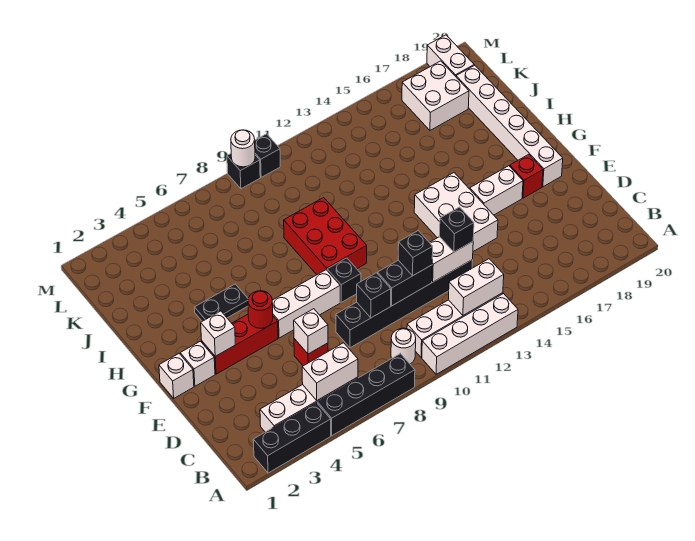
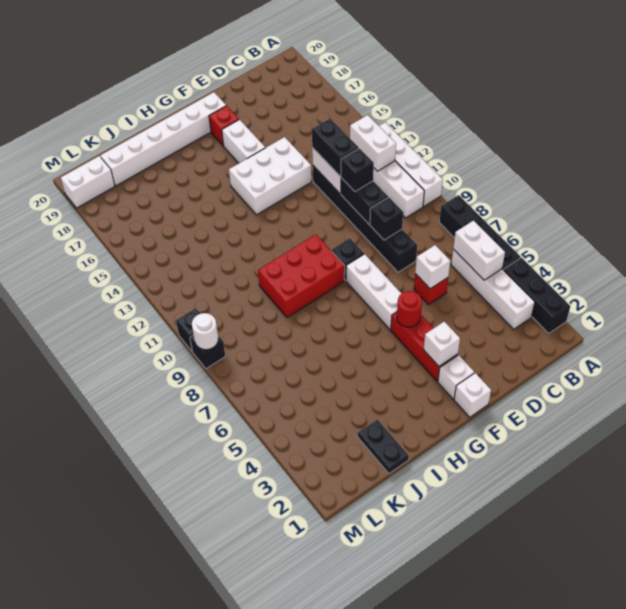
white 1x1 round brick [391,328,416,364] -> none
black 1x1 brick [439,207,474,252] -> black 1x2 brick [312,119,359,176]
black 1x2 plate [195,284,248,321] -> black 1x2 plate moved to [358,420,409,473]
white 2x2 brick [402,61,469,130] -> none

